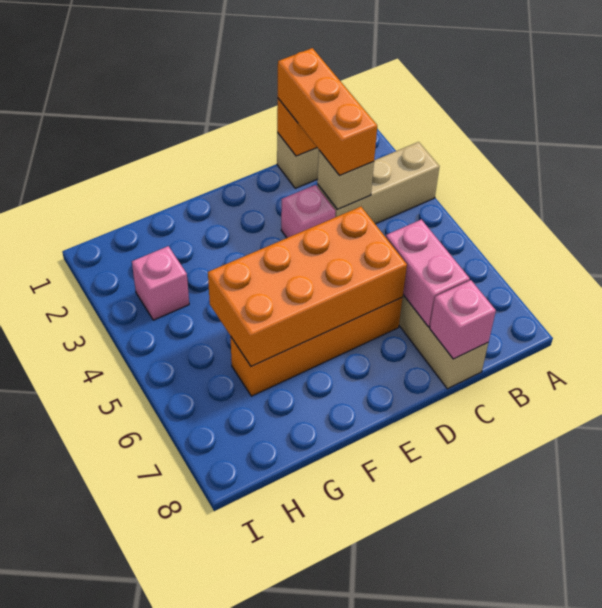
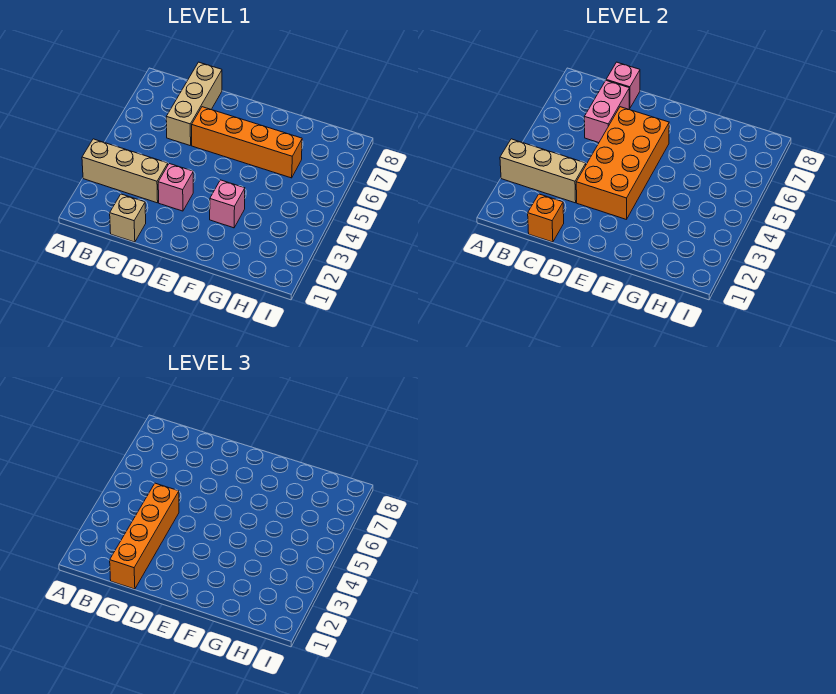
orange 1x3 brick [278,48,377,176] -> orange 1x4 brick [110,483,179,589]
tan 1x1 brick [317,150,374,209] -> tan 1x3 brick [500,139,586,203]
orange 2x4 brick [208,207,407,366] -> orange 2x4 brick turned to [576,107,669,220]
pink 1x1 brick [132,246,189,320] -> pink 1x1 brick moved to [210,180,245,228]

